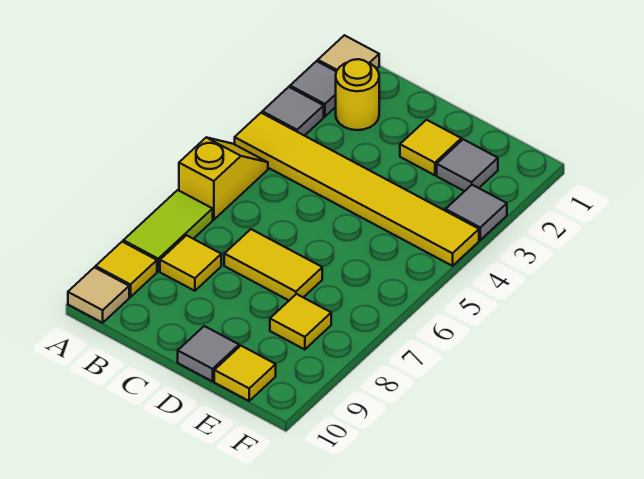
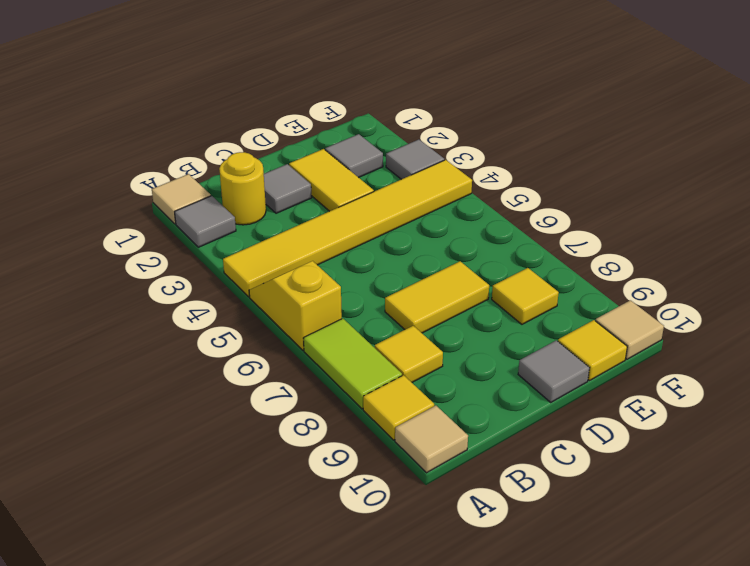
grey 1x1 tile [262,87,324,136] -> grey 1x1 tile moved to [264,164,312,213]
yellow 1x1 tile [400,120,461,175] -> yellow 1x2 tile [289,149,374,211]
none -> tan 1x1 tile [596,300,664,359]

